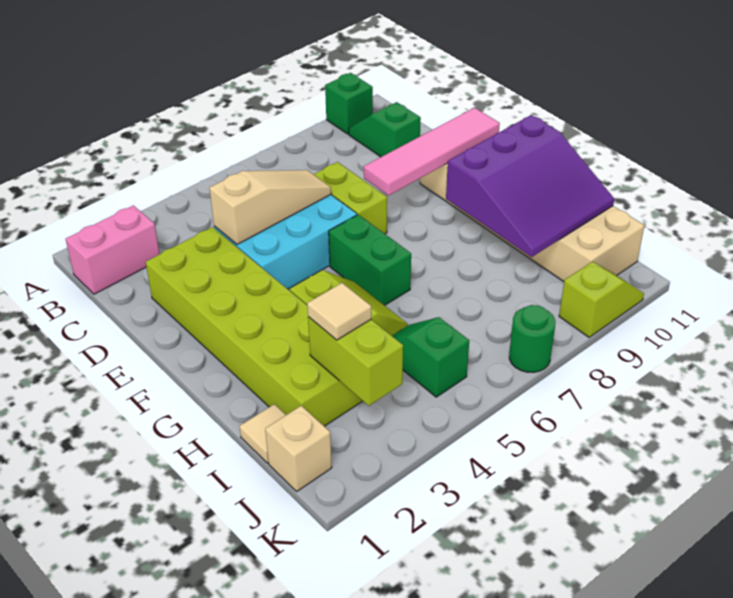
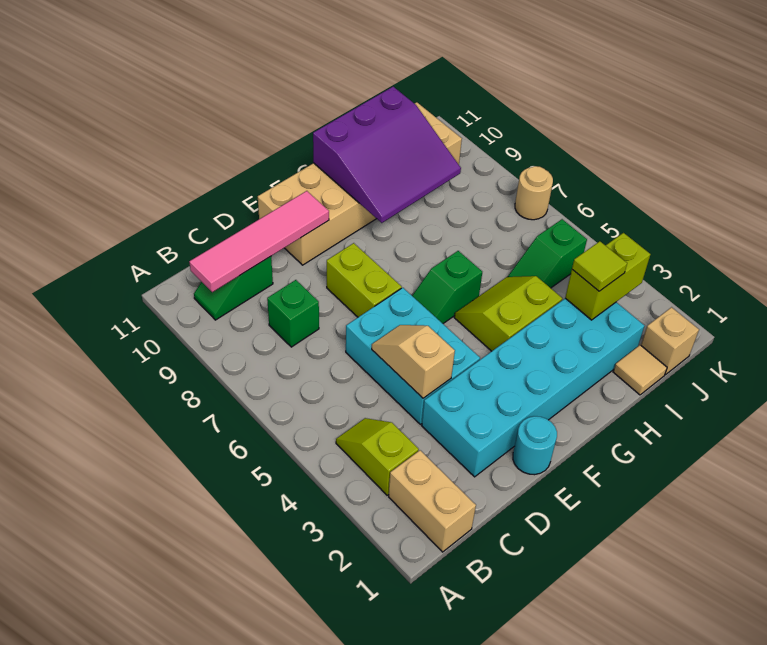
green 1x1 brick [325,73,373,134] -> green 1x1 brick moved to [267,280,319,347]
pink 1x2 brick [66,205,160,294] -> tan 1x2 brick [389,450,476,552]
lime 2x6 brick [146,227,362,426] -> cyan 2x6 brick [422,298,645,477]
tan 1x3 slope [209,170,331,244] -> tan 1x2 slope [372,325,455,398]
lime 1x2 brick [313,162,387,234] -> lime 1x2 brick turned to [327,243,402,317]
none -> cyan 1x1 round brick [513,416,557,475]
pink 1x4 tile [364,108,500,196] -> pink 1x4 tile turned to [189,191,329,292]
green 1x2 brick [329,215,411,305] -> green 1x2 slope [412,251,482,323]
purple 3x3 slope [446,115,614,257] -> purple 3x3 slope turned to [313,87,461,223]
tan 1x1 tile [307,283,371,340] -> lime 1x1 tile [572,241,627,291]
green 1x1 round brick [509,305,555,372] -> tan 1x1 round brick [515,166,553,220]
lime 1x2 slope [559,262,644,337] -> lime 1x2 slope moved to [336,418,419,495]

